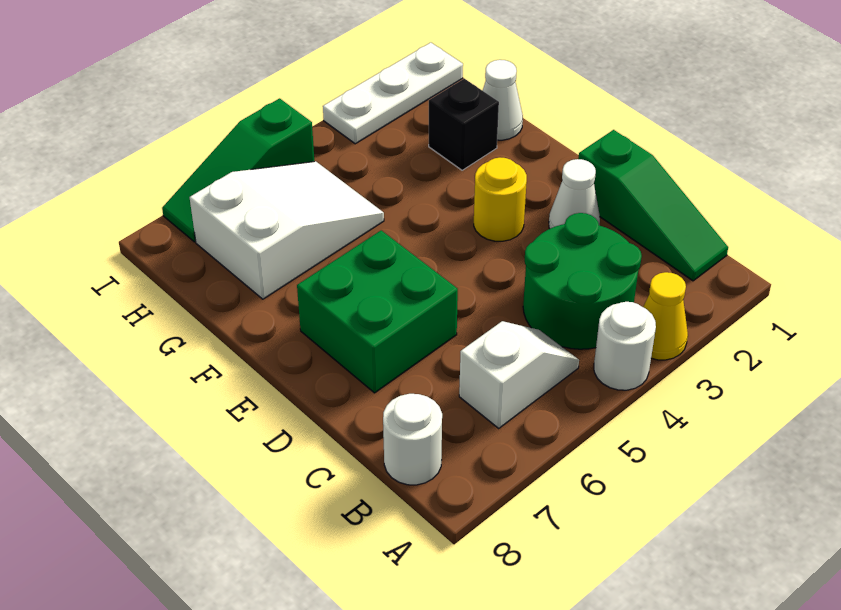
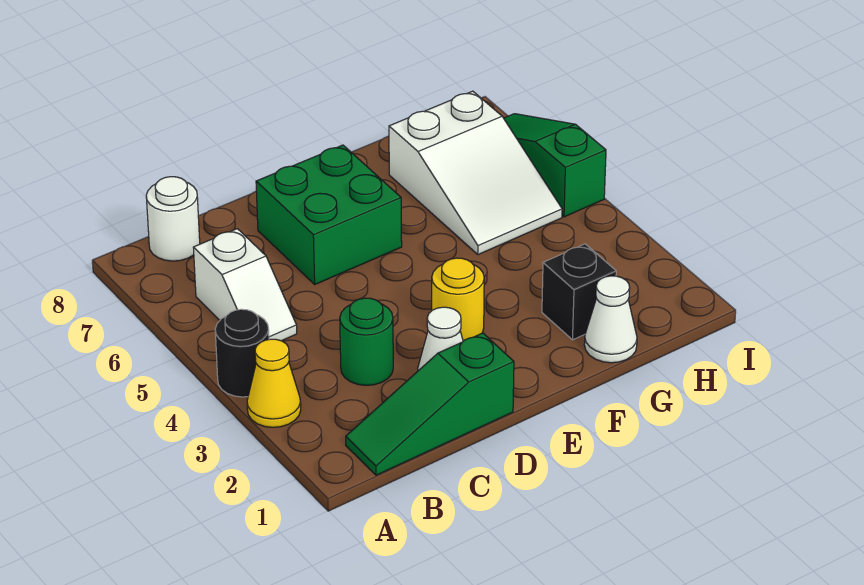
white 1x1 round brick [594,302,656,390] -> black 1x1 round brick [215,309,269,397]
green 2x2 round brick [523,213,642,349] -> green 1x1 round brick [340,298,393,385]
white 1x3 plate [323,43,463,144] -> none

